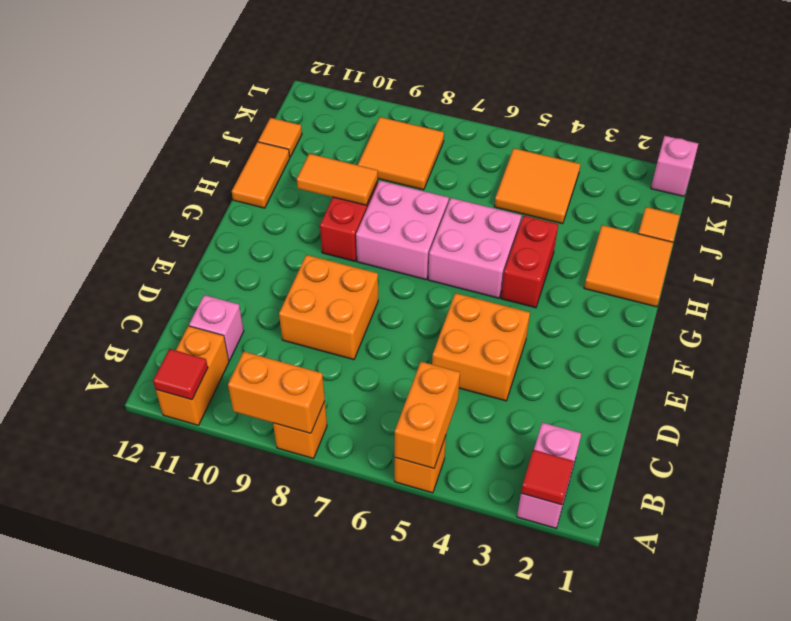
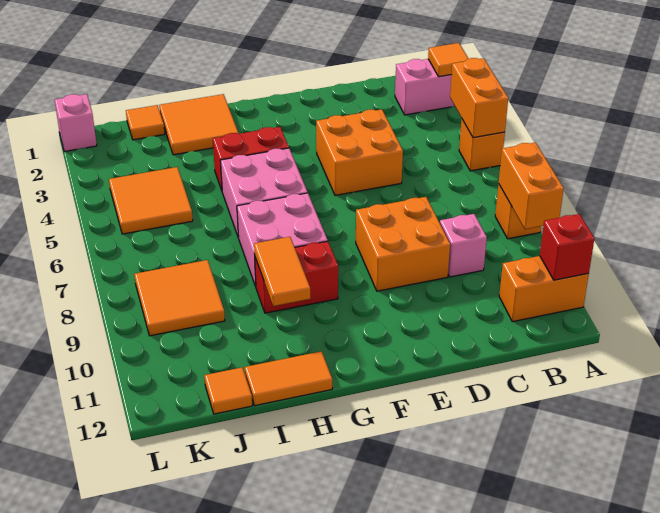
red 1x1 tile [521,450,574,505] -> orange 1x1 tile [428,43,469,77]
orange 1x2 brick [395,362,460,468] -> orange 1x2 brick turned to [450,58,508,138]
red 1x1 tile [153,349,208,400] -> red 1x1 brick [540,214,594,280]
pink 1x1 brick [189,295,244,361] -> pink 1x1 brick moved to [440,214,487,277]

